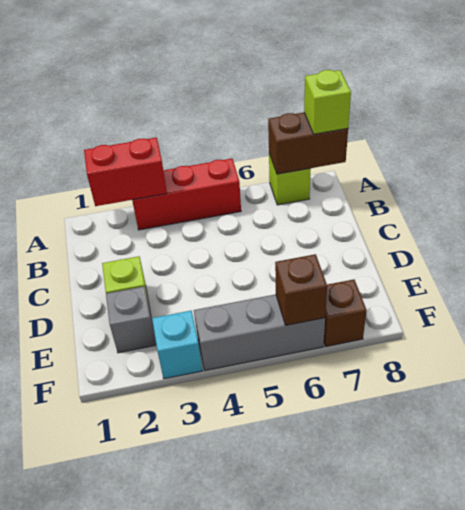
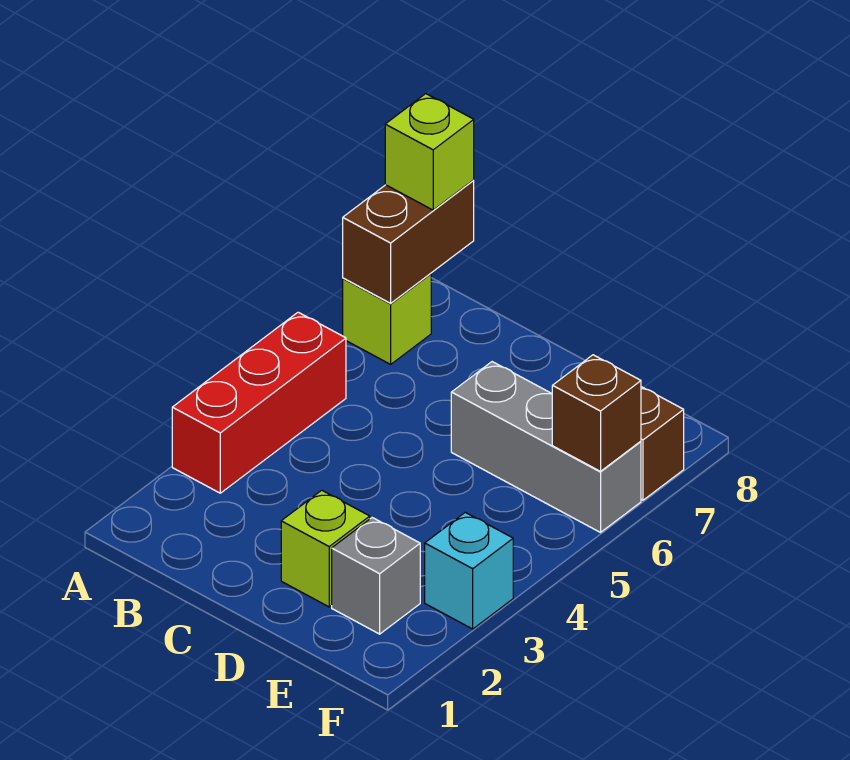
red 1x2 brick [84,138,167,206] -> none
grey 1x3 brick [194,294,325,370] -> grey 1x3 brick turned to [451,362,641,532]

